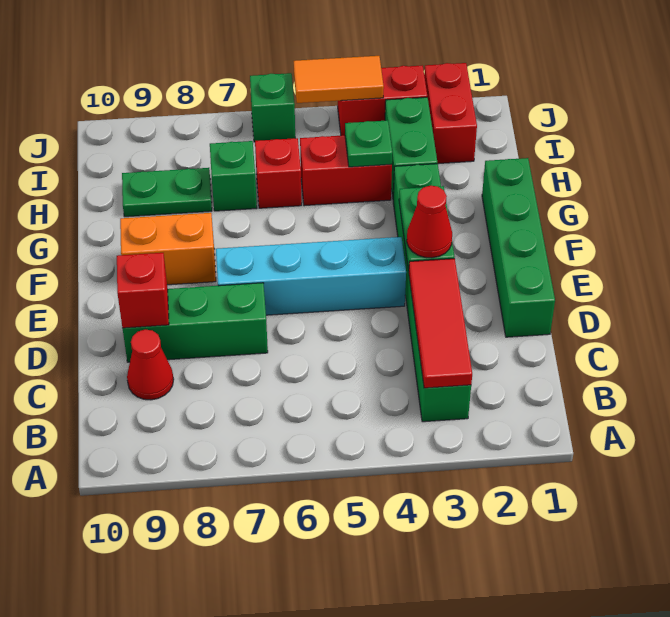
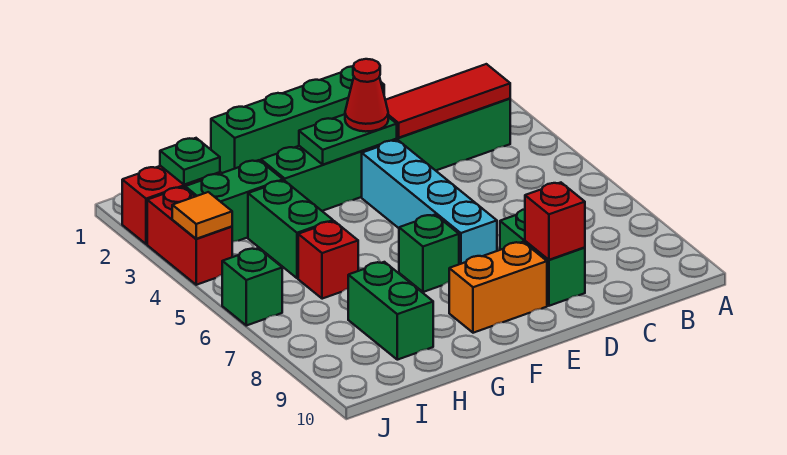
red 1x1 cone [127,329,174,400] -> none
green 1x3 brick [123,283,268,362] -> green 1x2 brick [500,209,585,306]
orange 1x2 brick [120,213,216,285] -> orange 1x2 brick turned to [449,242,547,333]
red 1x2 brick [300,135,392,206] -> green 1x2 brick [248,181,333,278]
green 1x1 plate [345,120,392,167] -> green 1x1 plate moved to [160,138,220,185]
green 1x1 brick [210,141,257,211] -> green 1x1 brick moved to [399,215,459,292]
green 1x2 plate [122,168,212,217] -> green 1x2 brick [348,262,433,360]
orange 1x2 tile [294,56,384,103] -> orange 1x1 tile [172,192,232,239]

